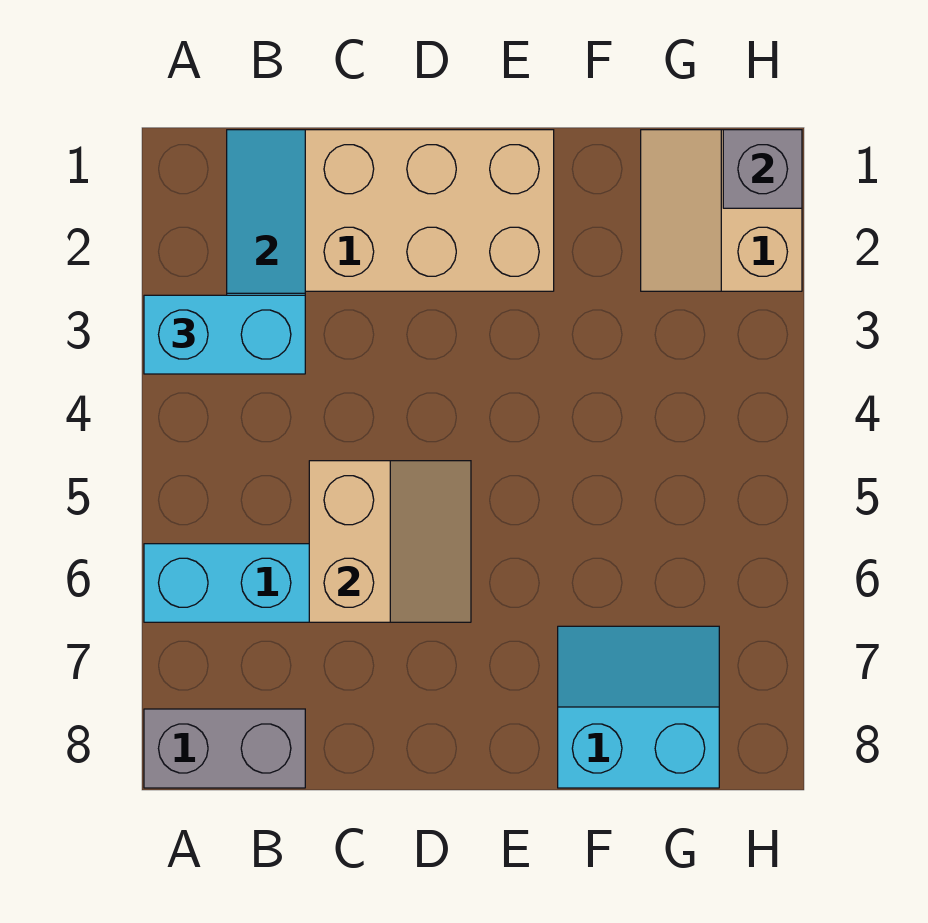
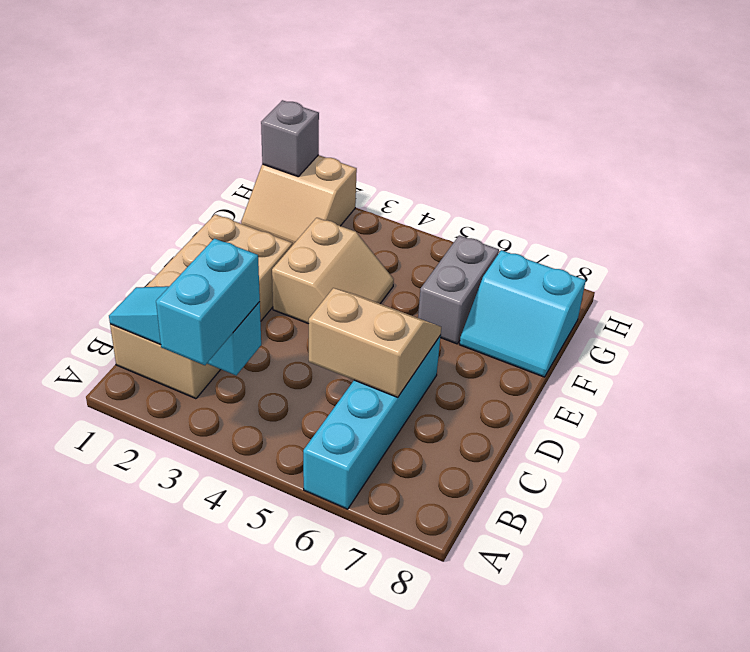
grey 1x2 brick [144,709,305,788] -> grey 1x2 brick moved to [418,235,499,344]
none -> tan 2x2 slope [272,218,394,324]
cyan 2x2 slope [558,626,719,788] -> cyan 2x2 slope turned to [459,250,586,377]

